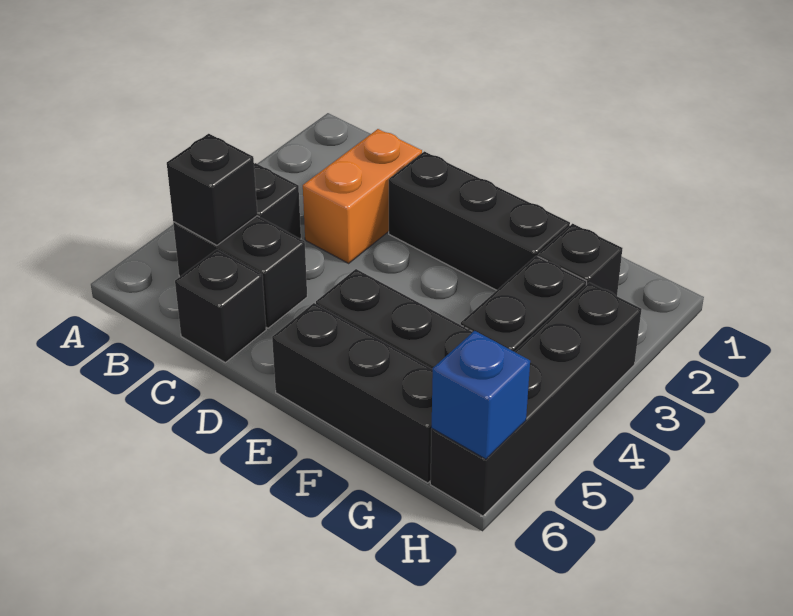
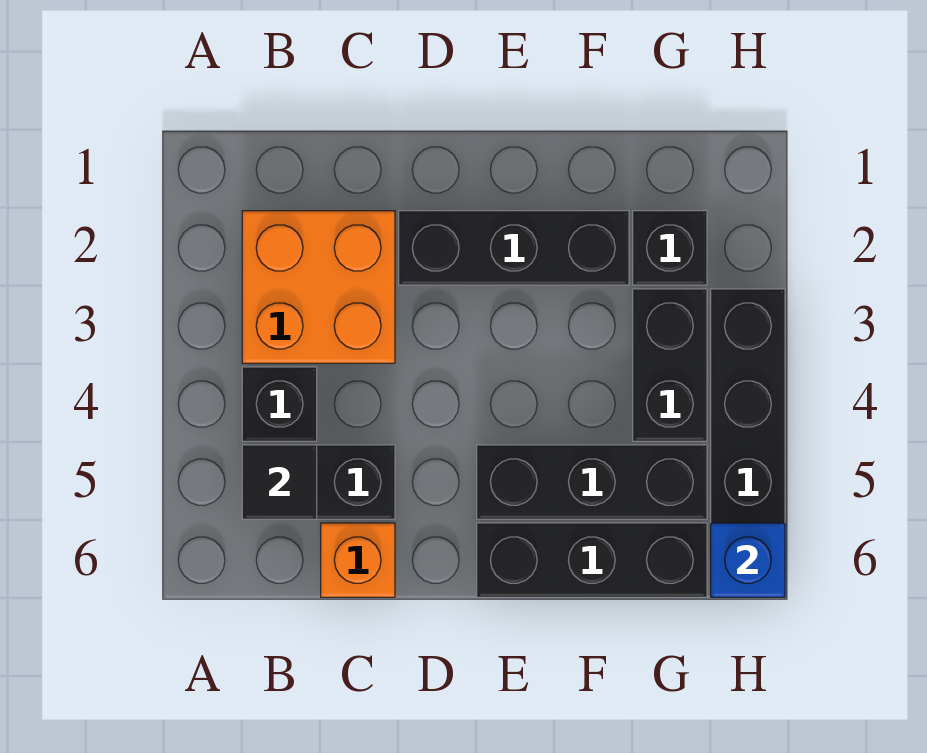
black 1x1 brick [167,134,257,245] -> black 1x1 tile [242,445,317,519]
orange 1x2 brick [303,129,422,263] -> orange 2x2 brick [242,211,395,363]
black 1x1 brick [175,249,266,363] -> orange 1x1 brick [321,523,395,597]

